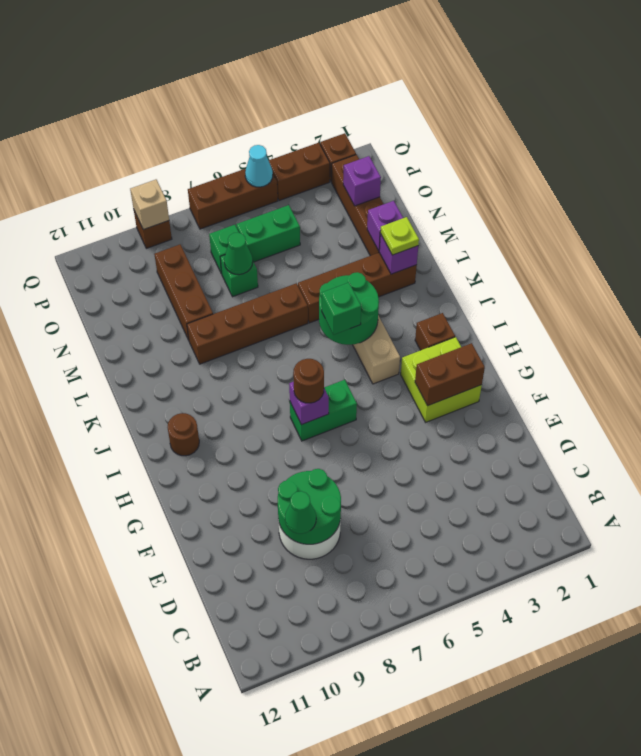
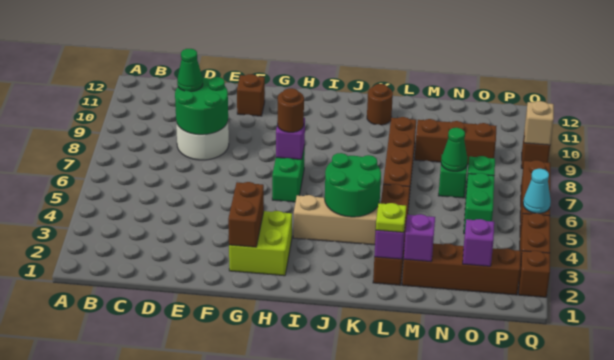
brown 1x1 brick [415,313,455,350] -> brown 1x1 brick moved to [237,74,265,116]
brown 1x1 round brick [168,413,199,456] -> brown 1x1 round brick moved to [367,84,393,125]
green 1x1 brick [322,282,361,335] -> none

